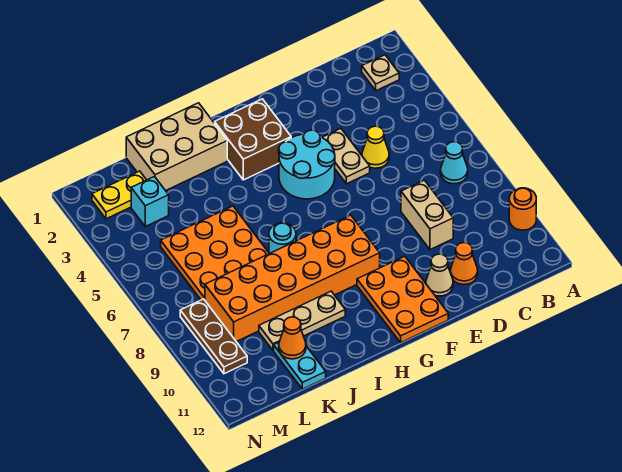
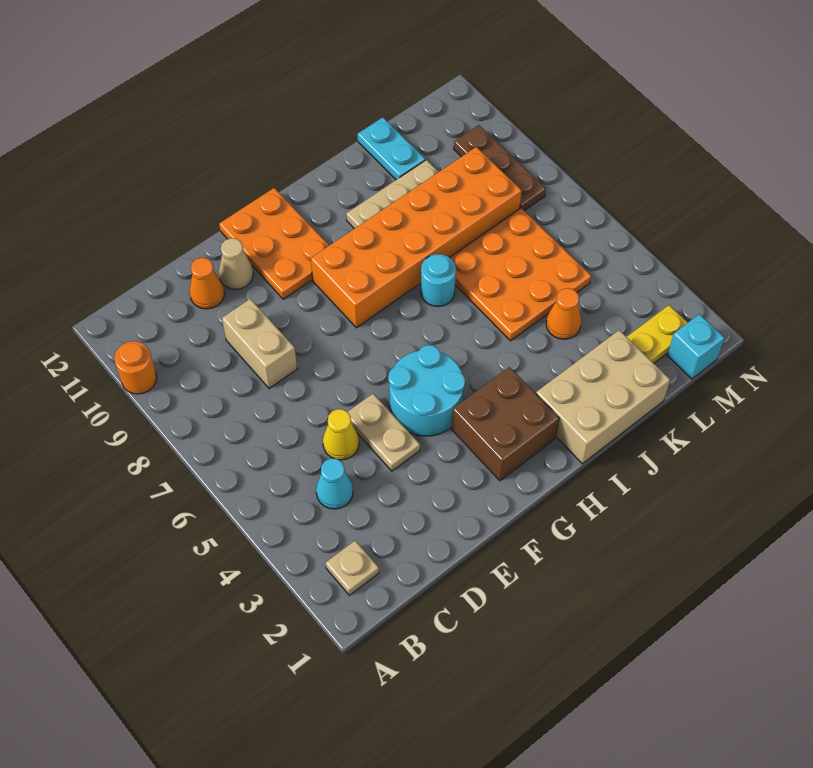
cyan 1x1 cone [441,142,468,184] -> cyan 1x1 cone moved to [316,458,353,509]
orange 1x1 cone [279,317,306,359] -> orange 1x1 cone moved to [546,288,581,339]
cyan 1x1 brick [131,177,169,226] -> cyan 1x1 brick moved to [667,314,725,379]

